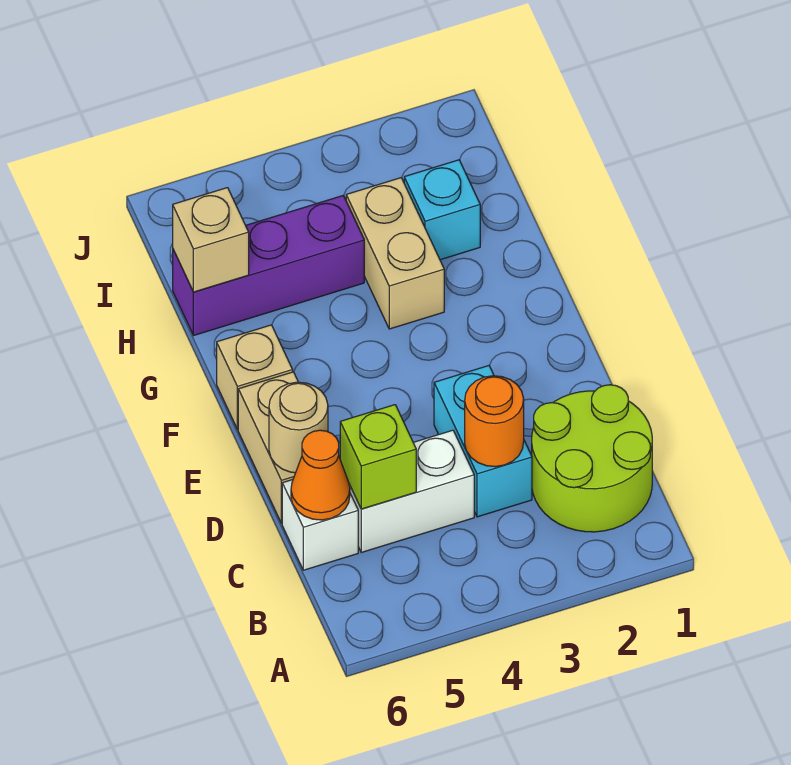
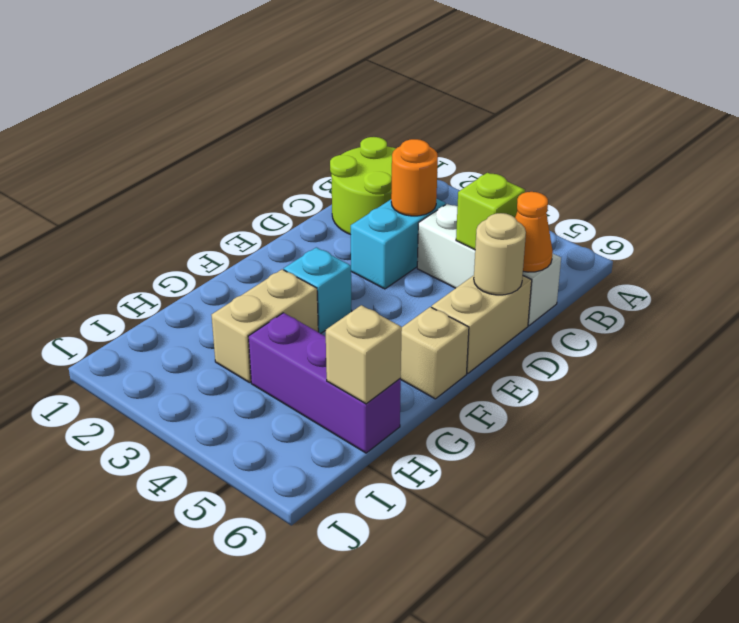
cyan 1x1 brick [404,160,480,260] -> cyan 1x1 brick moved to [284,247,352,333]

